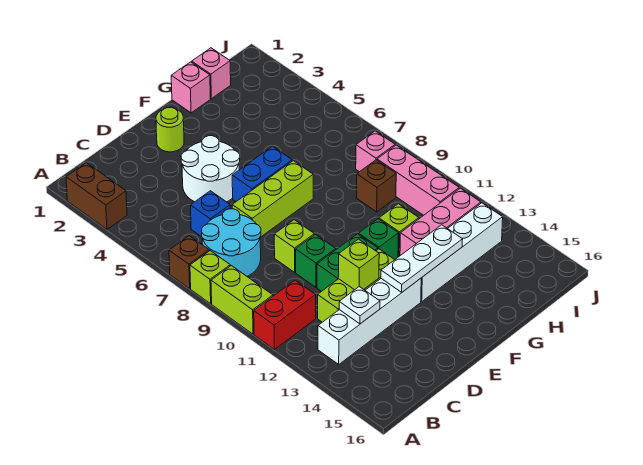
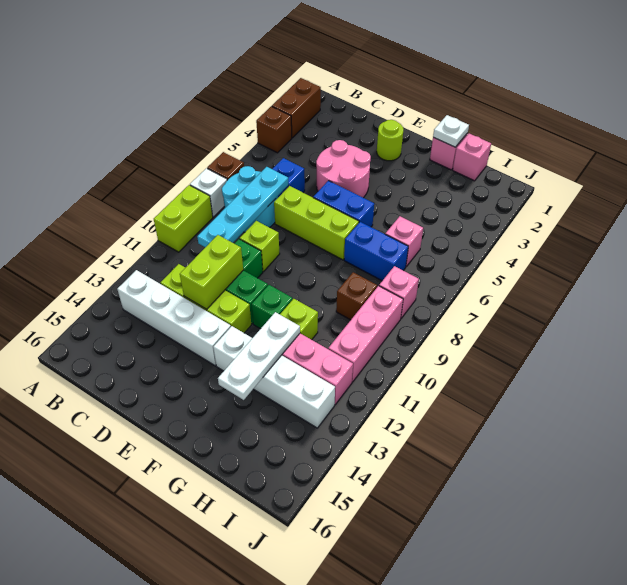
none -> brown 1x1 brick [256,106,292,153]
lime 1x1 brick [190,251,230,304] -> white 1x1 brick [190,168,227,217]
red 1x2 brick [254,280,316,349] -> none
none -> cyan 1x4 plate [197,167,288,247]
white 1x1 plate [339,287,380,324] -> white 1x1 plate moved to [433,115,469,147]
white 2x2 round brick [181,136,240,202] -> pink 2x2 round brick [316,140,371,198]
lime 1x1 brick [338,239,379,290] -> lime 1x2 brick [180,235,243,309]
white 1x3 plate [381,225,463,292] -> white 1x3 plate turned to [218,312,300,400]
none -> blue 1x2 brick [344,222,408,281]
none -> pink 1x1 brick [385,216,423,266]

